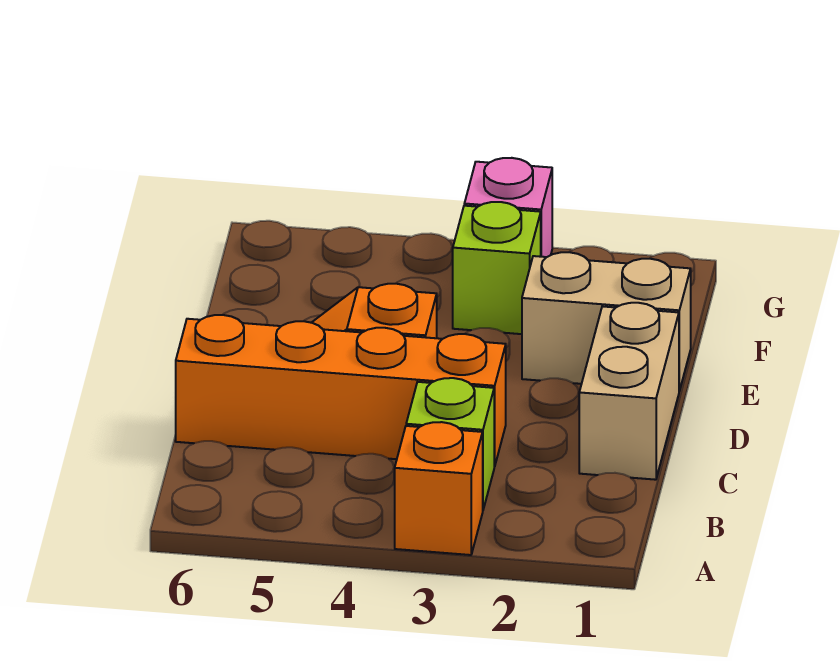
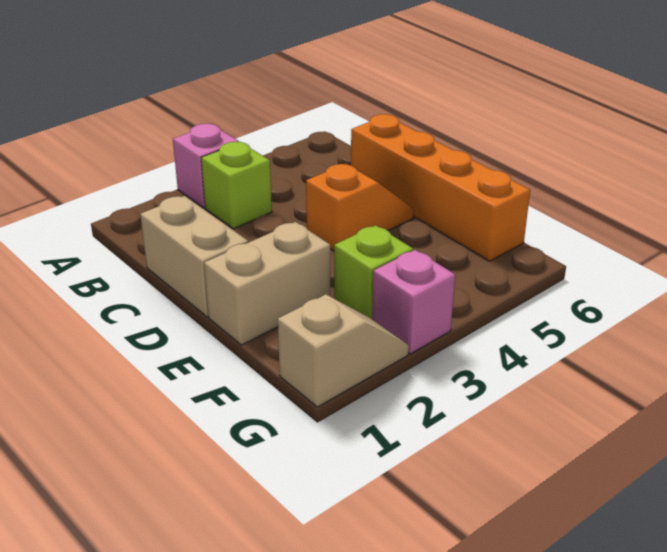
orange 1x1 brick [395,422,483,555] -> pink 1x1 brick [173,124,239,208]
orange 1x4 brick [176,315,506,467] -> orange 1x4 brick turned to [351,114,530,261]
none -> tan 1x2 slope [278,294,409,407]

